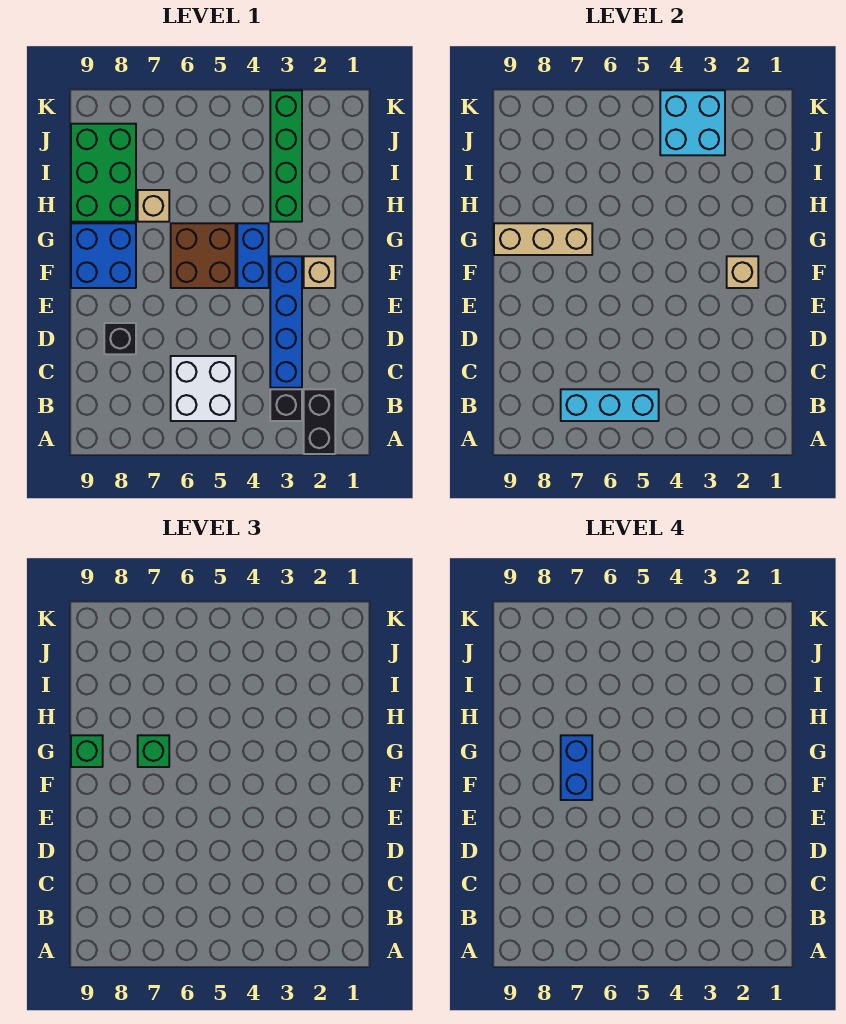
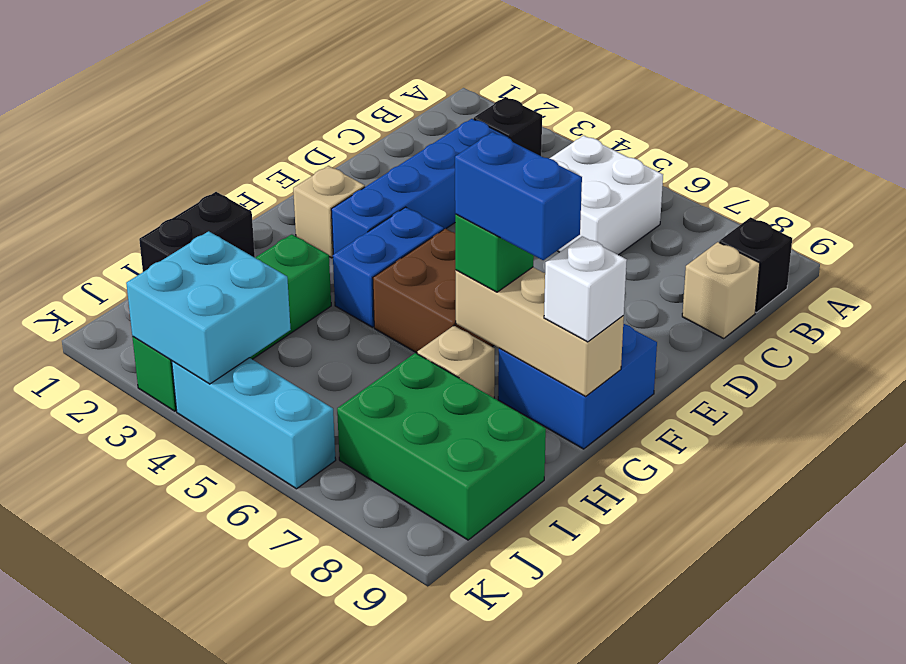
black 1x2 brick [304,389,335,454] -> black 1x2 brick moved to [139,192,255,272]
cyan 1x3 brick [561,389,659,421] -> cyan 1x3 brick moved to [172,358,336,489]
black 1x1 brick [104,323,136,354] -> black 1x1 brick moved to [719,217,792,313]
tan 1x1 brick [727,256,758,288] -> tan 1x1 brick moved to [682,242,760,339]
blue 1x2 brick [561,735,592,800] -> blue 1x2 brick turned to [455,132,582,260]
green 1x1 brick [71,735,103,767] -> white 1x1 brick [544,236,627,342]
green 2x3 brick [71,124,136,222] -> green 2x3 brick turned to [337,353,546,540]

